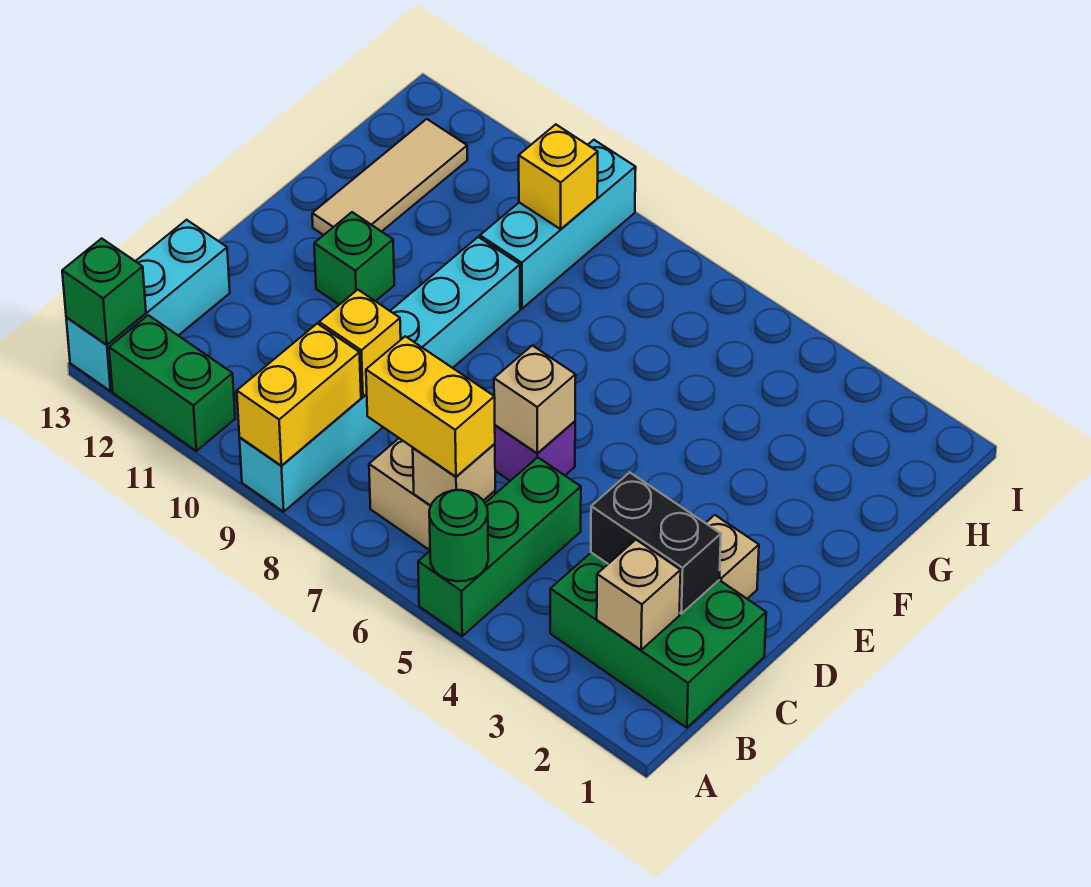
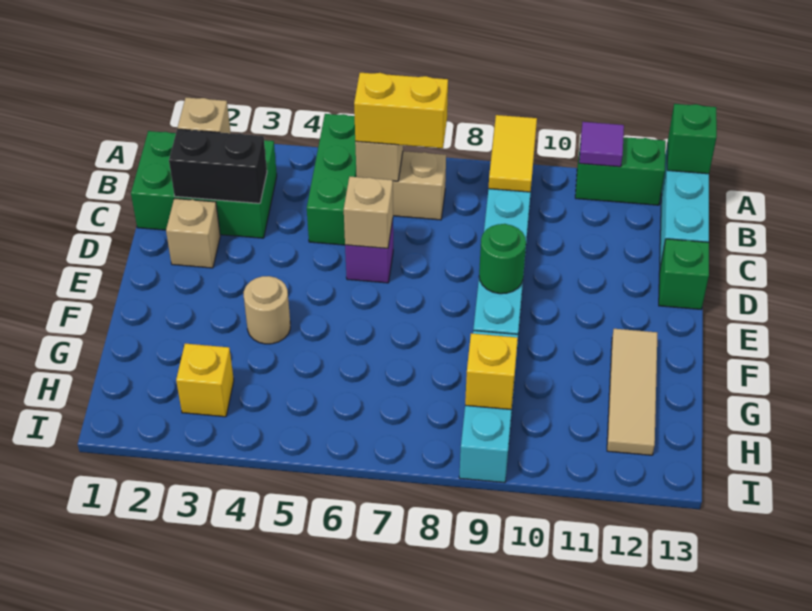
green 1x1 round brick [429,490,488,581] -> green 1x1 round brick moved to [479,224,526,294]
yellow 1x2 brick [237,324,361,466] -> yellow 1x2 tile [489,115,537,192]
none -> purple 1x1 tile [579,122,624,167]
yellow 1x1 brick [319,290,401,397] -> yellow 1x1 brick moved to [176,344,234,417]
green 1x1 brick [314,212,394,305] -> green 1x1 brick moved to [659,239,709,309]
none -> tan 1x1 round brick [244,276,290,344]

